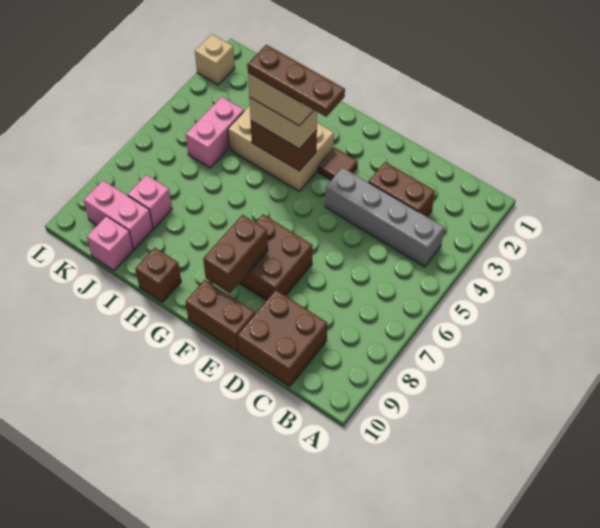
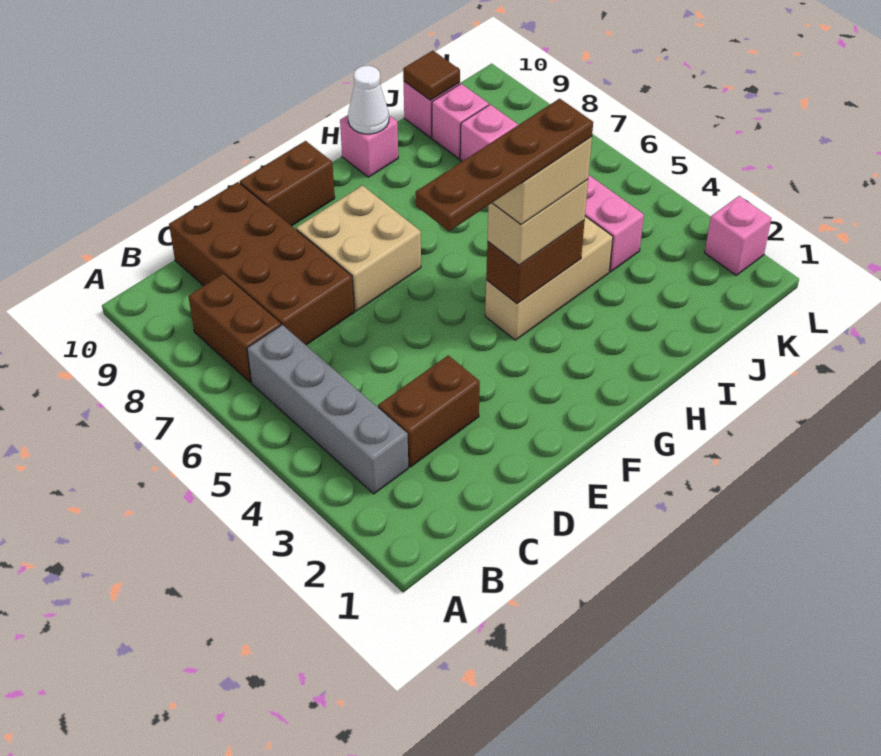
grey 1x4 brick [325,168,444,267] -> grey 1x4 brick turned to [247,325,408,494]
brown 2x2 brick [237,290,327,386] -> brown 2x4 brick [169,182,354,345]
brown 2x2 brick [240,215,312,301] -> tan 2x2 brick [296,186,421,311]
brown 1x1 tile [318,148,358,180] -> brown 1x1 tile moved to [403,51,460,100]
brown 1x3 plate [248,45,345,117] -> brown 1x4 plate [416,99,593,231]
brown 1x2 brick [203,215,268,294] -> brown 1x2 brick moved to [188,274,281,382]
tan 2x3 brick [228,106,334,191] -> tan 1x3 brick [485,216,613,340]
brown 1x1 brick [135,248,181,302] -> pink 1x1 brick [340,115,398,177]
none -> white 1x1 cone [348,66,389,134]
pink 1x2 brick [84,181,153,249] -> pink 1x1 brick [432,84,489,159]
tan 1x1 brick [195,34,235,85] -> pink 1x1 brick [705,196,771,275]

